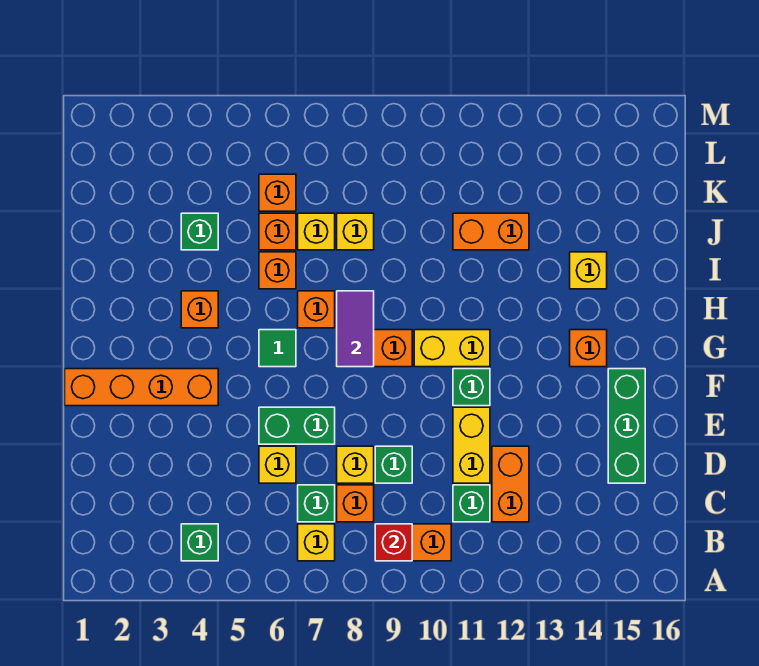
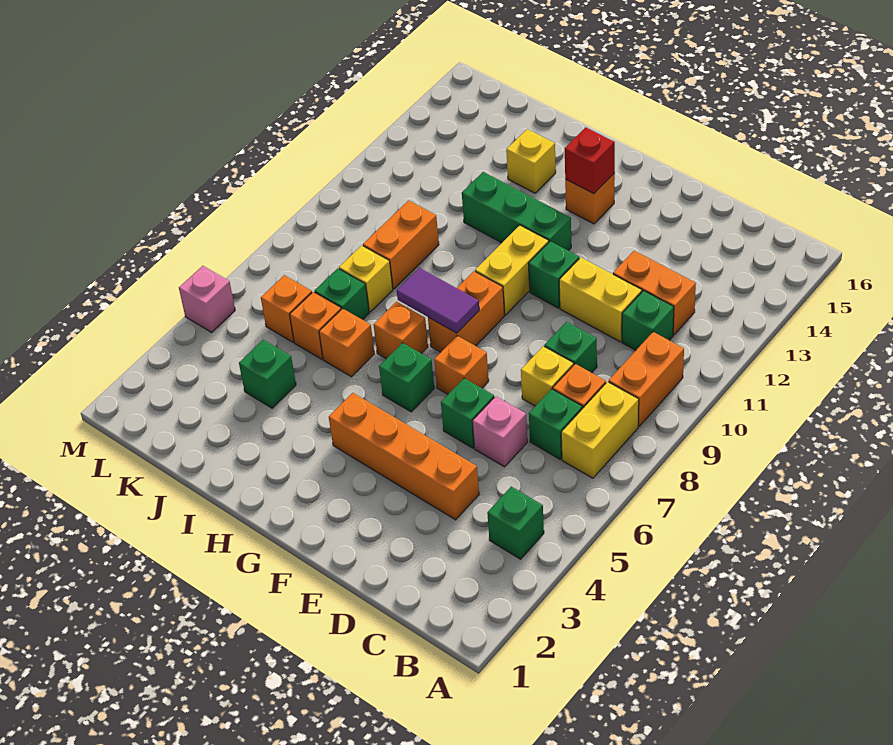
yellow 1x1 brick [298,524,335,561] -> yellow 1x2 brick [561,382,639,478]
red 1x1 brick [375,524,412,561] -> red 1x1 brick moved to [565,127,615,194]
yellow 1x1 brick [259,446,296,483] -> pink 1x1 brick [472,396,527,467]
green 1x3 brick [608,369,645,483] -> green 1x3 brick moved to [462,172,571,251]
green 1x2 brick [259,407,335,444] -> green 1x1 brick [441,378,494,448]
orange 1x4 brick [65,369,218,406] -> orange 1x4 brick turned to [329,393,479,520]
green 1x1 tile [259,330,296,367] -> green 1x1 brick [379,343,434,412]
orange 1x1 brick [181,291,218,328] -> orange 1x1 brick moved to [434,336,489,394]
yellow 1x1 brick [298,213,335,250] -> green 1x1 brick [315,268,369,320]
orange 1x2 brick [453,213,529,250] -> orange 1x2 brick moved to [363,200,439,289]
none -> pink 1x1 brick [179,266,235,332]

